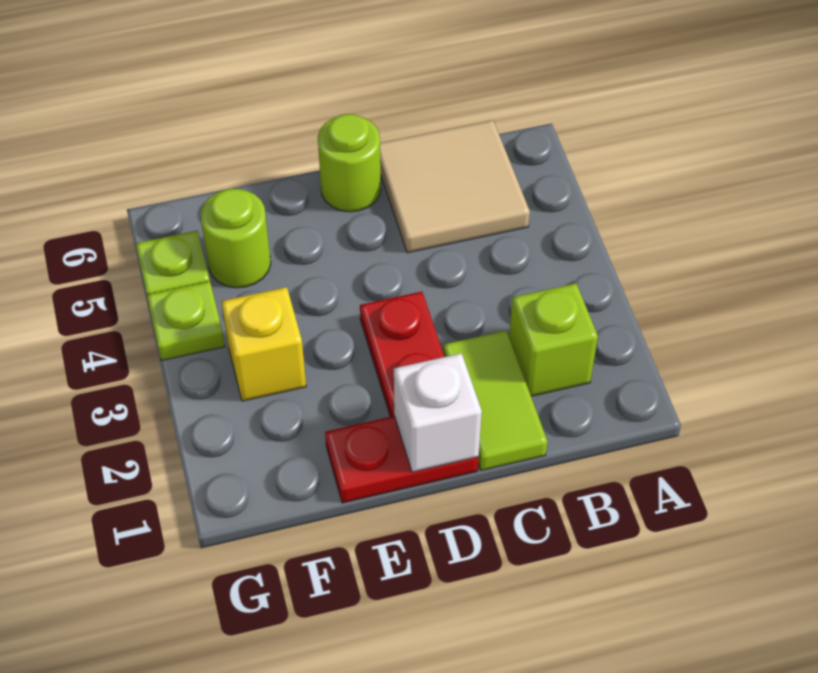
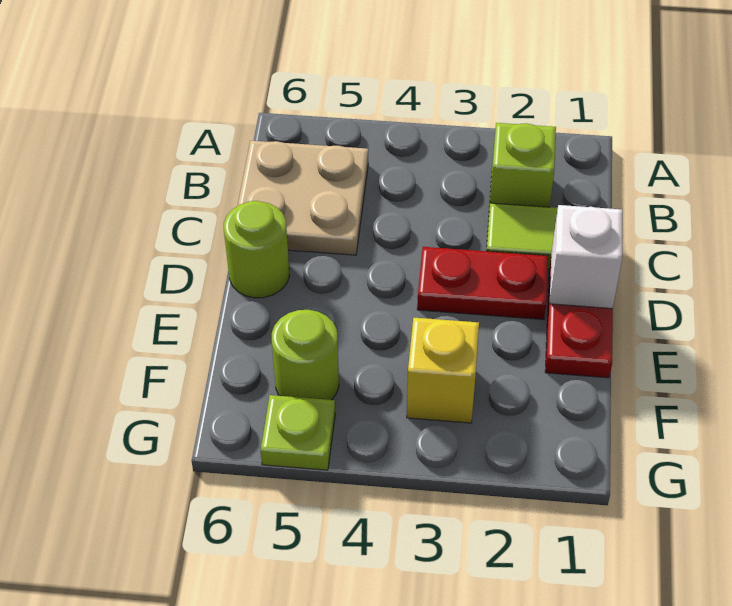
tan 2x2 tile [380,120,530,253] -> tan 2x2 plate [238,141,368,255]
lime 1x1 plate [147,281,225,361] -> none

